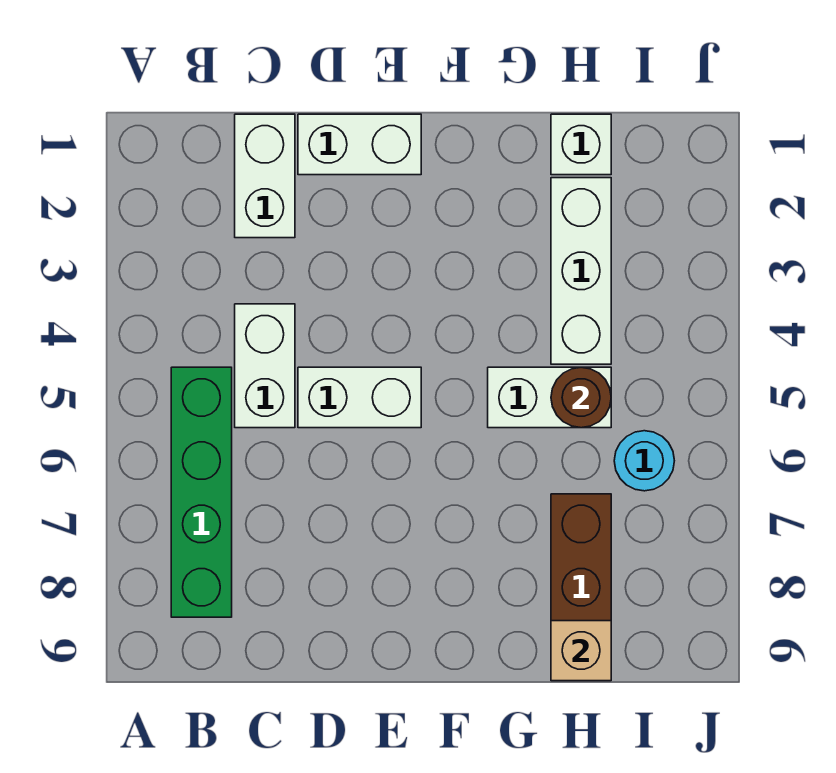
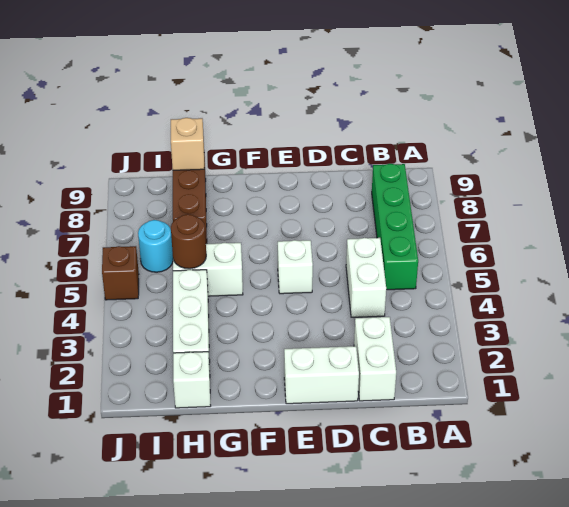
white 1x2 brick [298,367,421,428] -> white 1x1 brick [278,240,313,294]
none -> brown 1x1 brick [102,246,139,300]

